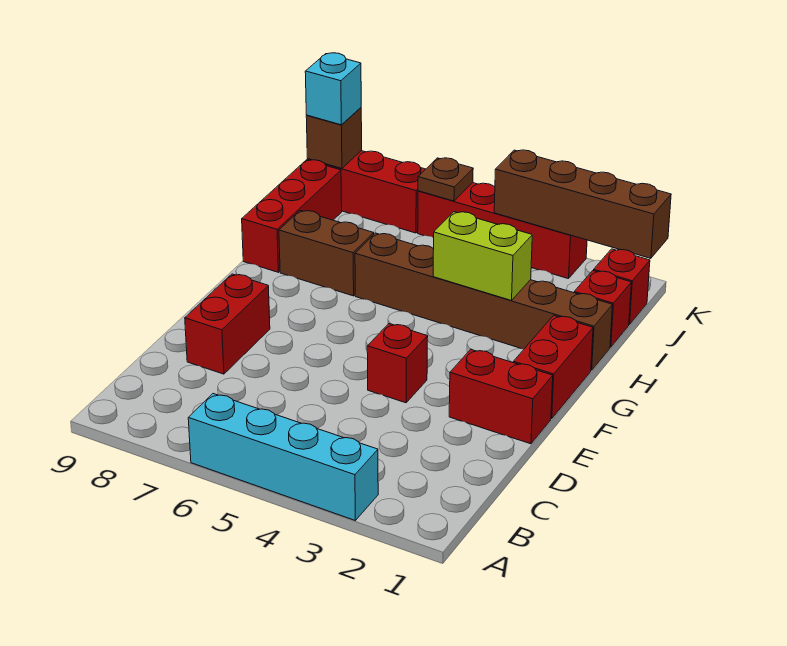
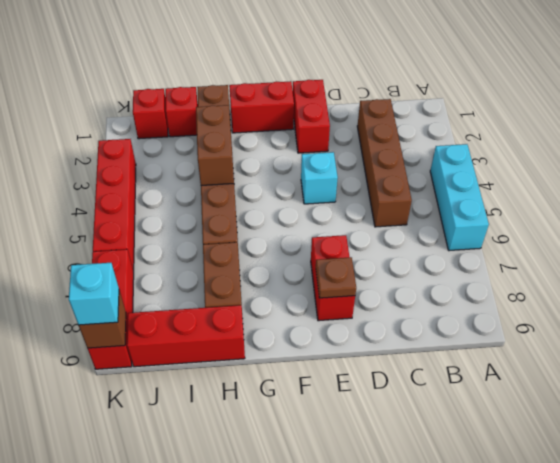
cyan 1x4 brick [188,394,378,520] -> cyan 1x3 brick [430,144,489,251]
red 1x2 brick [185,274,270,374] -> red 1x2 brick turned to [311,235,355,321]
red 1x1 brick [367,324,428,403] -> cyan 1x1 brick [301,152,338,204]
lime 1x2 brick [433,212,532,301] -> brown 1x2 brick [196,105,234,186]
brown 1x4 brick [494,150,671,258] -> brown 1x4 brick moved to [357,99,412,227]
brown 1x1 plate [418,158,473,201] -> brown 1x1 plate moved to [316,257,356,298]

